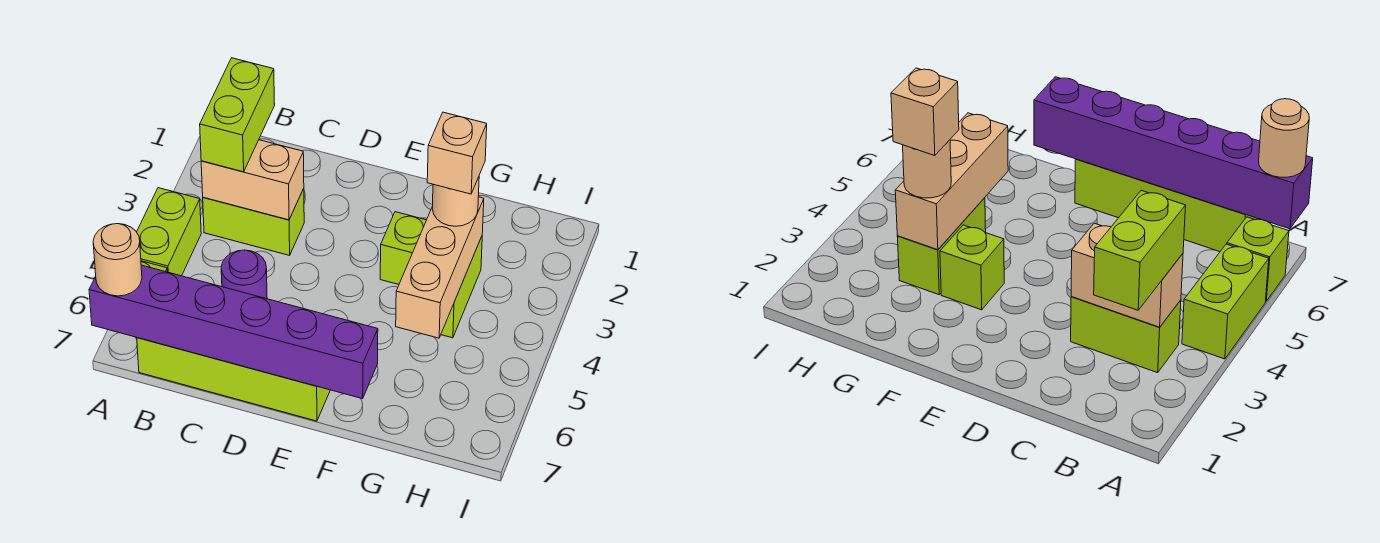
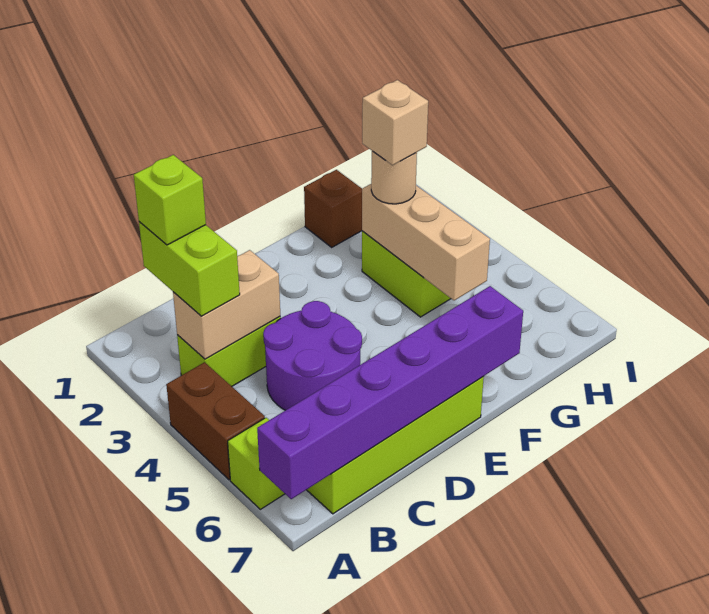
lime 1x2 brick [137,188,201,276] -> brown 1x2 brick [166,362,265,480]
tan 1x1 round brick [93,224,142,296] -> none
purple 1x1 round brick [221,250,267,299] -> purple 2x2 round brick [263,301,362,410]
lime 1x1 brick [380,212,426,284] -> lime 1x1 brick moved to [134,155,206,245]
none -> brown 1x1 brick [304,170,362,247]

